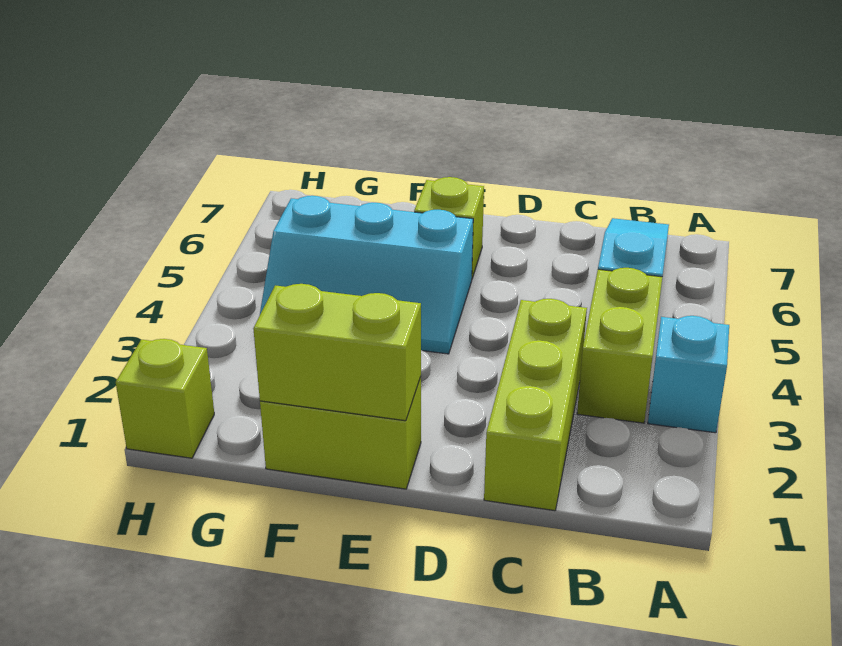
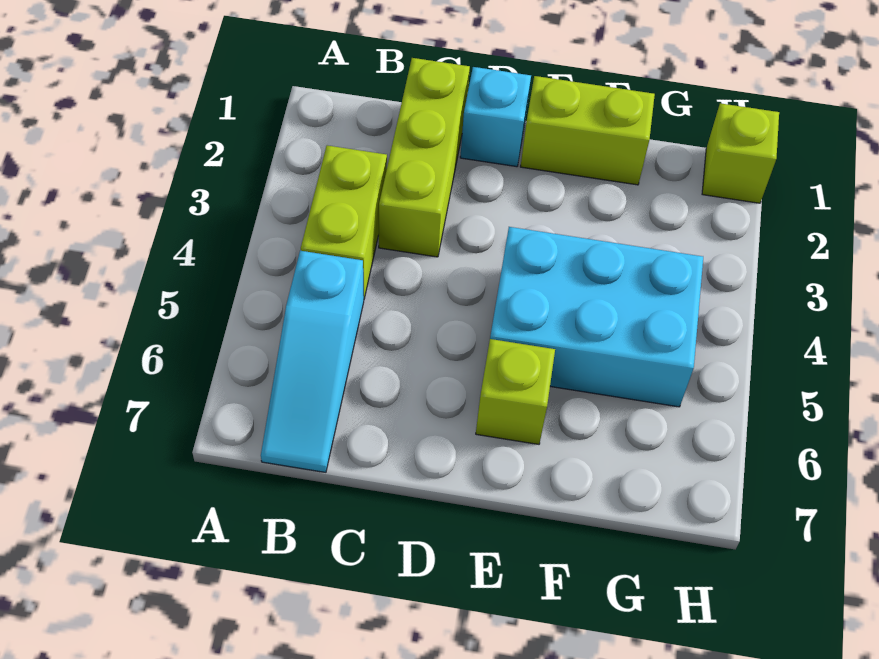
cyan 1x1 brick [648,316,729,433] -> cyan 1x1 brick moved to [460,67,531,167]
lime 1x2 brick [253,284,421,421] -> none
cyan 2x3 slope [260,196,473,354] -> cyan 2x3 brick [490,227,703,407]

